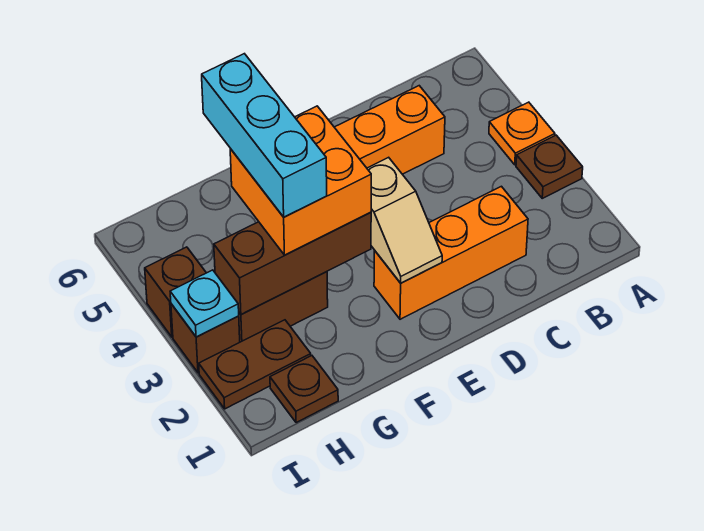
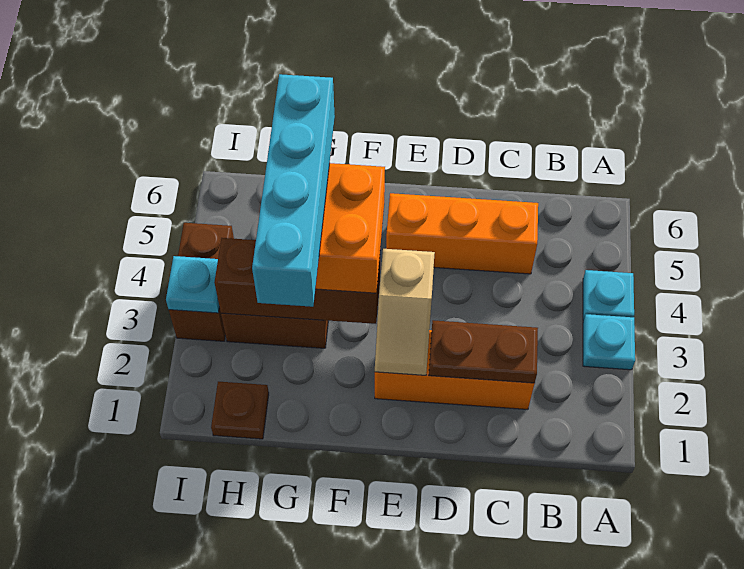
brown 1x1 plate [516,135,583,198] -> cyan 1x1 plate [583,314,635,370]
orange 1x1 plate [489,102,555,165] -> cyan 1x1 plate [583,270,634,321]
cyan 1x3 brick [202,54,327,217] -> cyan 1x4 brick [252,74,335,307]
brown 1x2 plate [199,320,311,409] -> brown 1x2 plate moved to [429,320,538,383]

